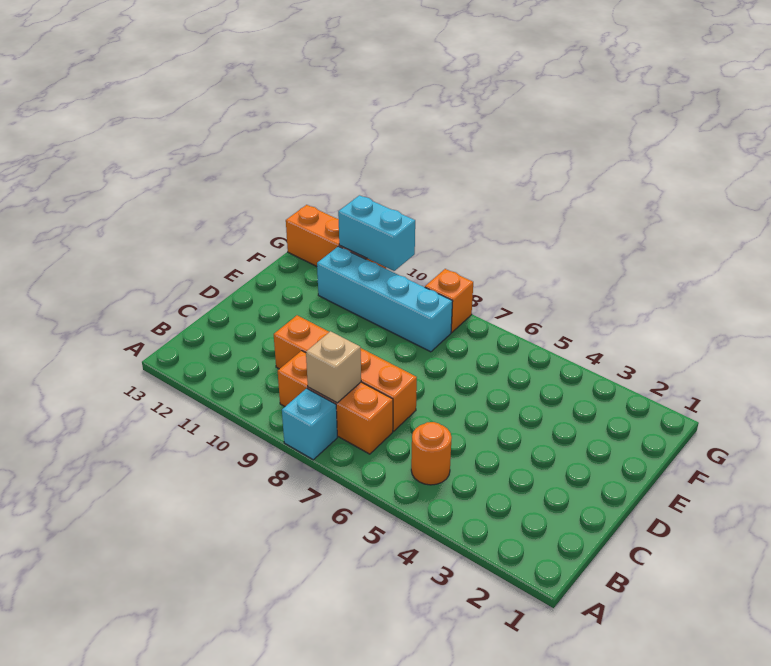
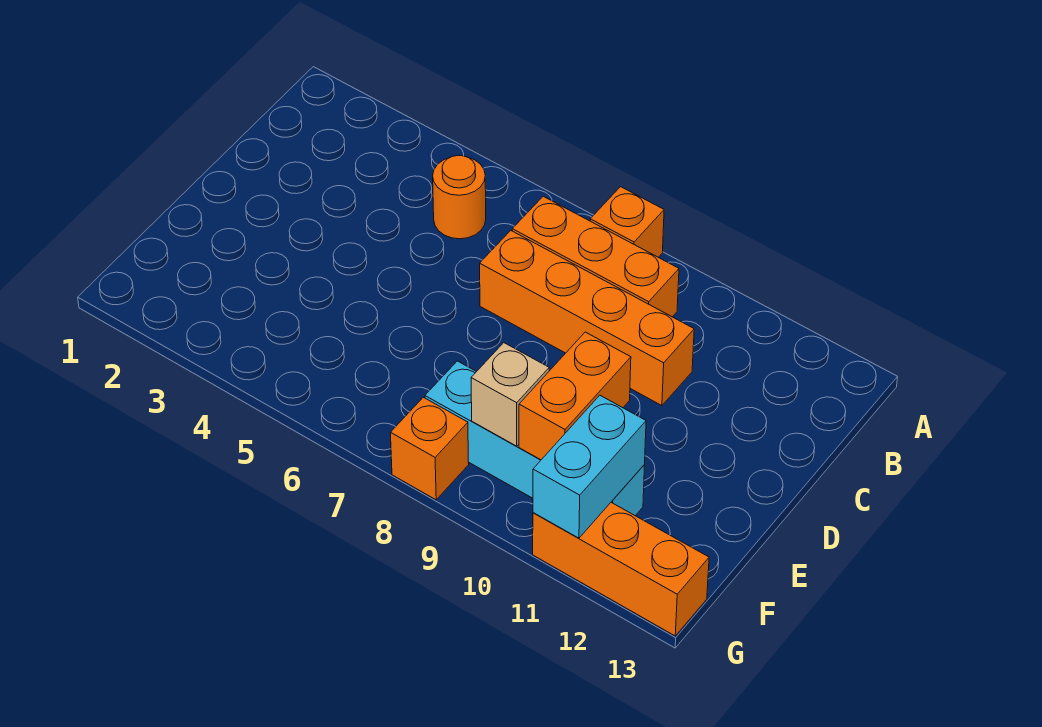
cyan 1x1 brick [282,388,337,460] -> orange 1x1 brick [590,187,664,257]
tan 1x1 brick [306,331,361,403] -> tan 1x1 brick moved to [471,343,549,446]
none -> orange 1x2 brick [519,332,631,460]
cyan 1x2 brick [338,195,415,271] -> cyan 1x2 brick turned to [533,395,646,538]

